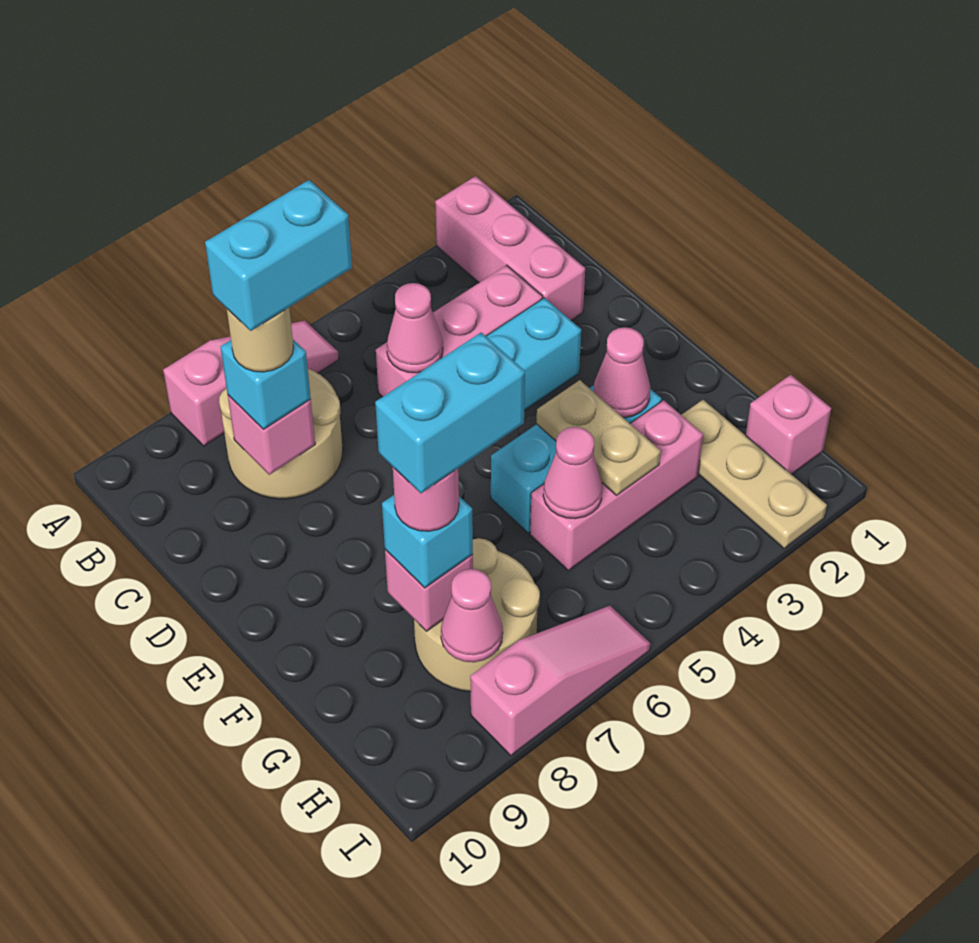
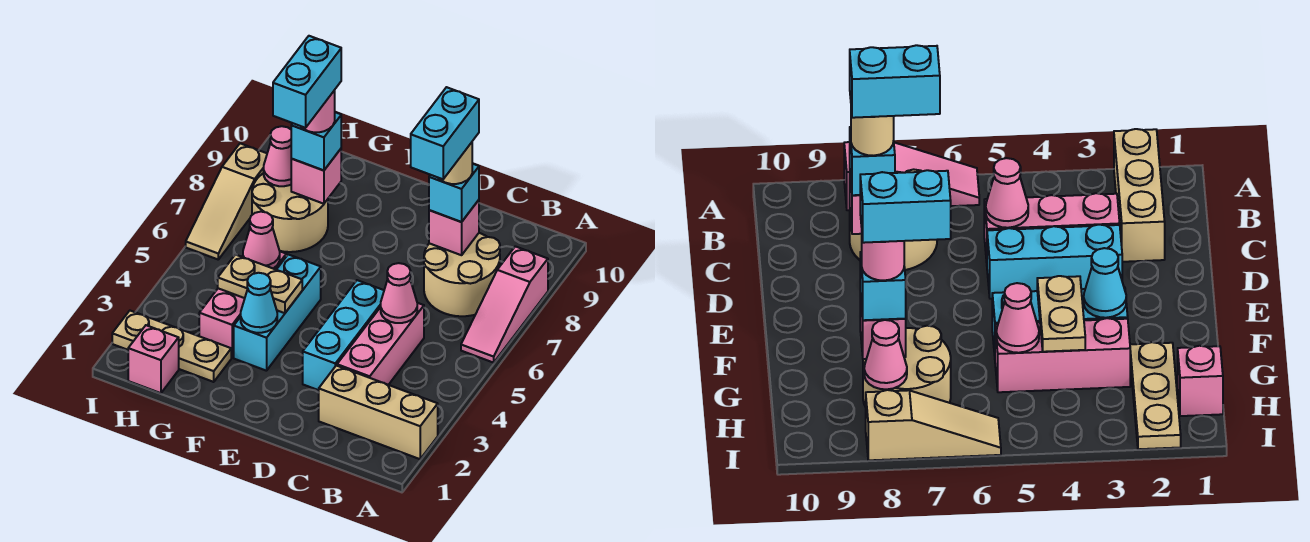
pink 1x3 brick [435,176,585,320] -> tan 1x3 brick [319,365,438,459]
pink 1x1 cone [594,327,650,418] -> cyan 1x1 cone [241,273,277,333]
pink 1x3 slope [470,606,650,756] -> tan 1x3 slope [186,143,267,259]

